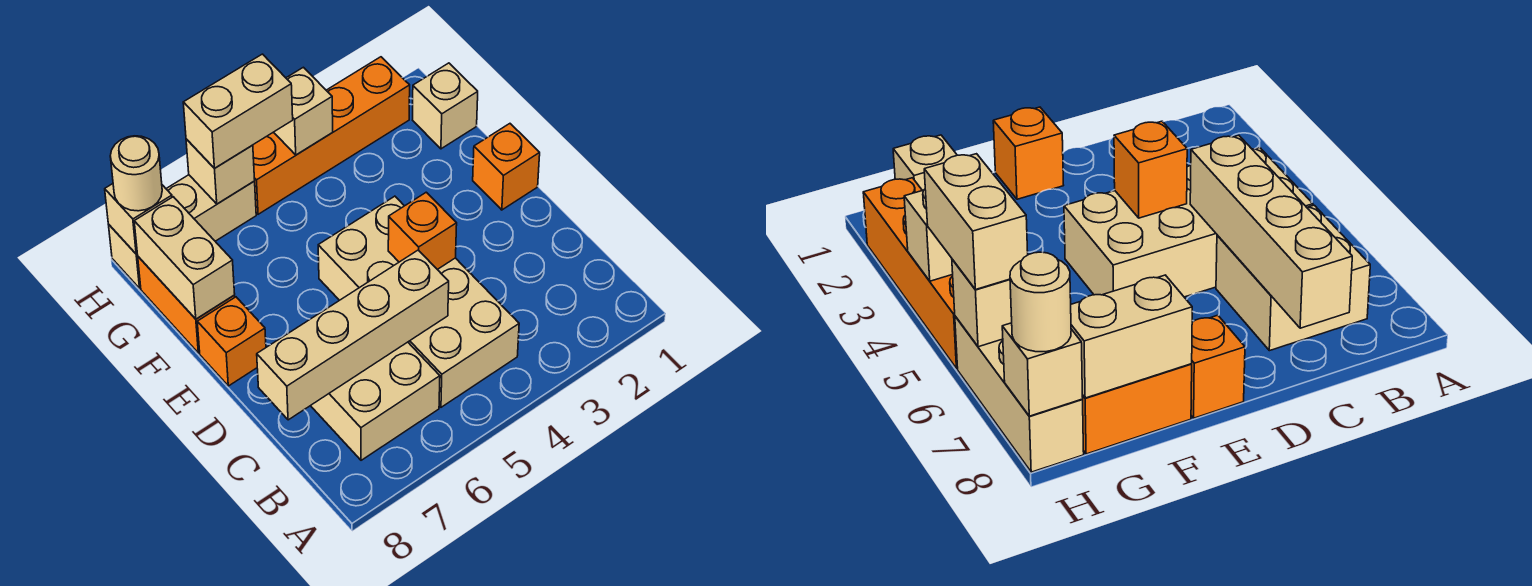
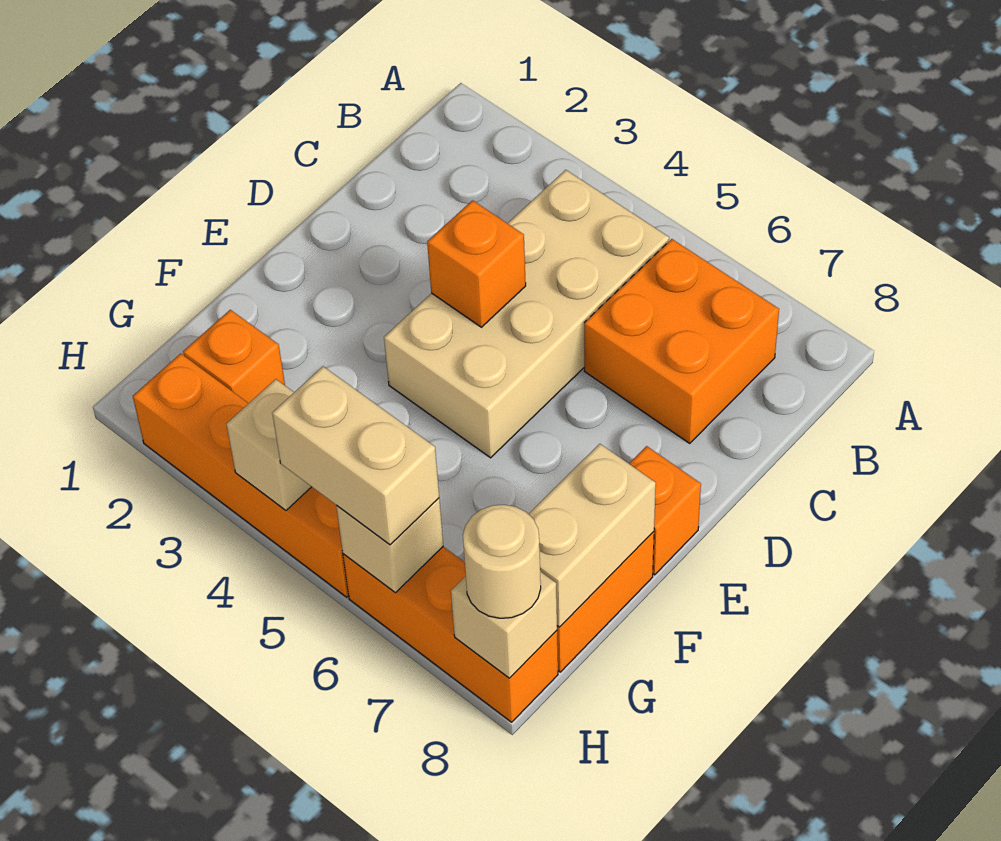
tan 2x2 brick [311,342,440,460] -> orange 2x2 brick [584,239,779,443]
tan 1x4 brick [257,250,449,420] -> none
orange 1x1 brick [473,124,540,210] -> orange 1x1 brick moved to [183,310,285,403]
tan 1x1 brick [413,63,478,149] -> none
tan 1x3 brick [108,175,256,288] -> orange 1x3 brick [343,547,558,722]

